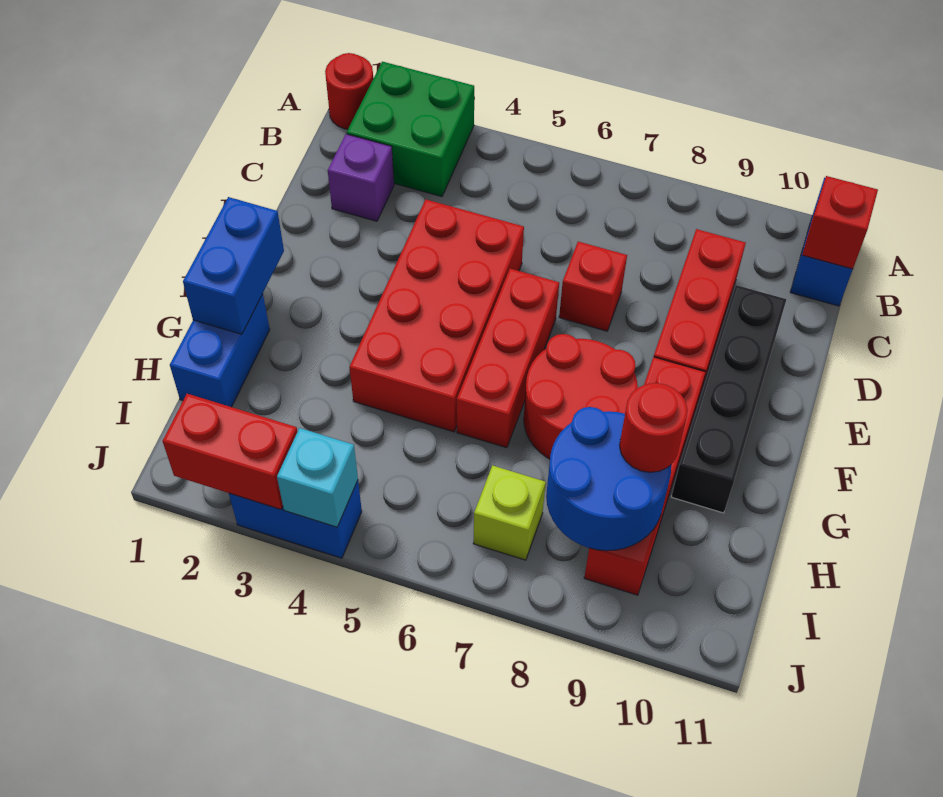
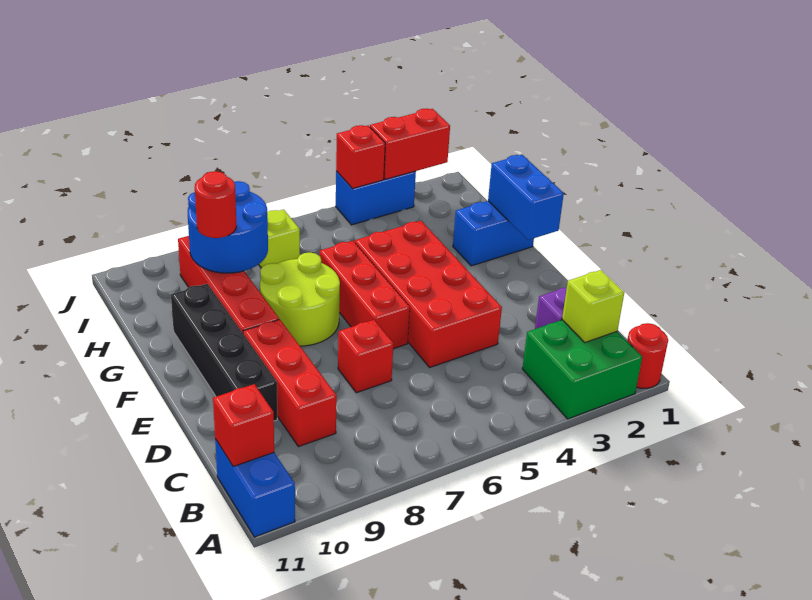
none -> lime 1x1 brick [562,270,624,342]
red 2x2 round brick [524,334,638,459] -> lime 2x2 round brick [260,252,340,346]
blue 1x2 brick [170,294,270,407] -> blue 1x2 brick turned to [453,201,534,266]
cyan 1x1 brick [277,428,358,527] -> red 1x1 brick [336,125,385,189]

